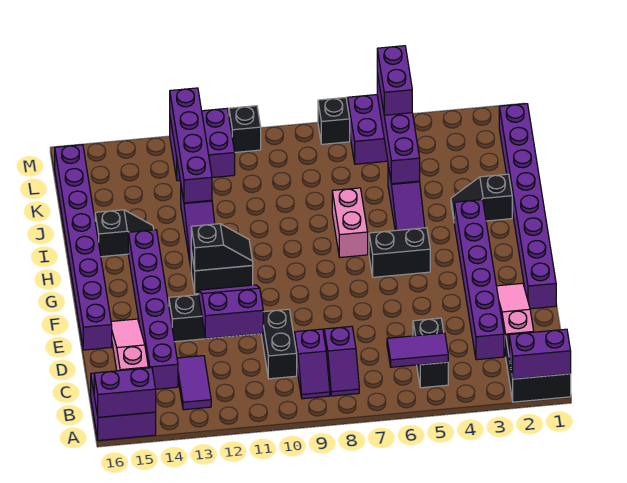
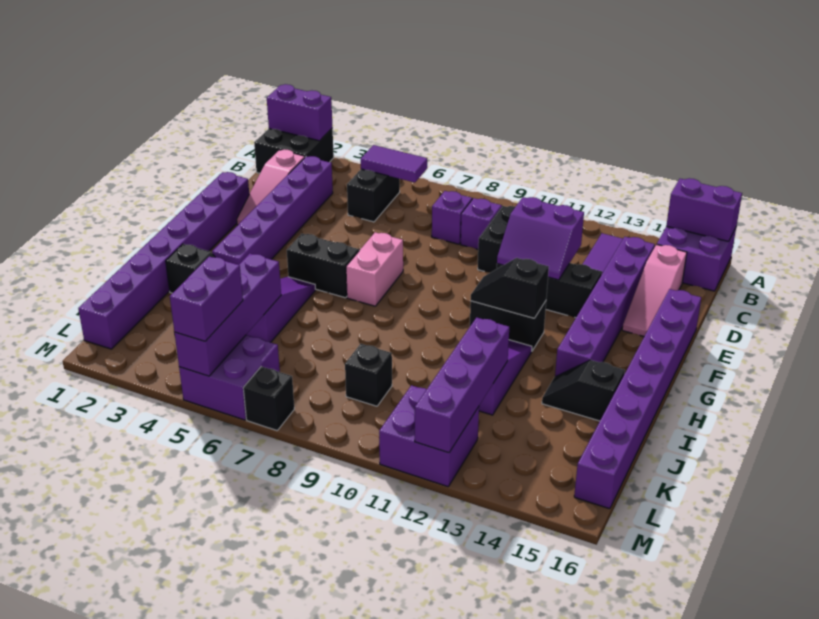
pink 1x2 brick [332,188,368,257] -> pink 1x2 brick moved to [346,232,403,306]
black 1x1 brick [229,106,261,152] -> black 1x1 brick moved to [345,344,392,406]

